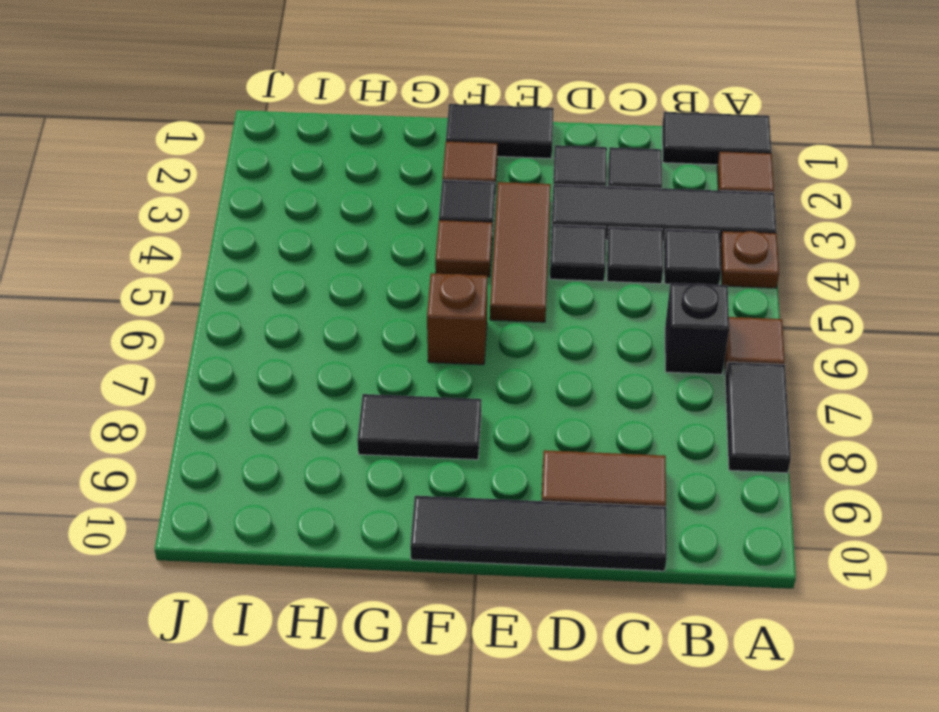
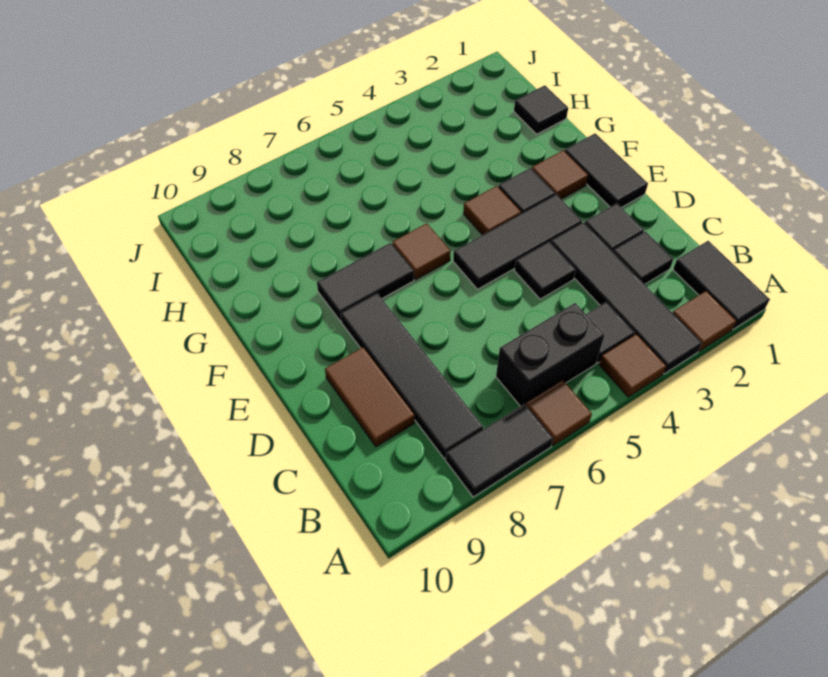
brown 1x1 plate [720,231,779,288] -> brown 1x1 tile [599,334,666,397]
black 1x1 brick [665,283,729,375] -> black 1x2 brick [496,303,605,406]
black 1x1 tile [607,227,663,284] -> black 1x1 tile moved to [514,85,568,134]
black 1x4 tile [410,496,667,571] -> black 1x4 tile moved to [340,293,483,459]
brown 1x3 tile [490,182,551,322] -> black 1x3 tile [453,194,582,289]
brown 1x1 brick [427,273,487,365] -> brown 1x1 tile [392,223,451,280]
black 1x2 tile [357,394,481,460] -> black 1x2 tile turned to [317,243,414,321]

